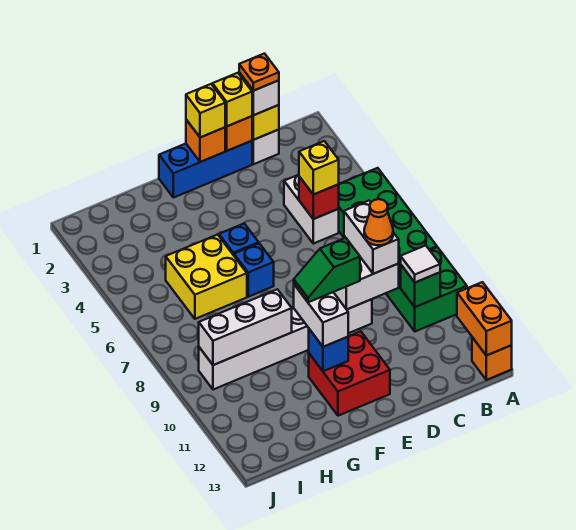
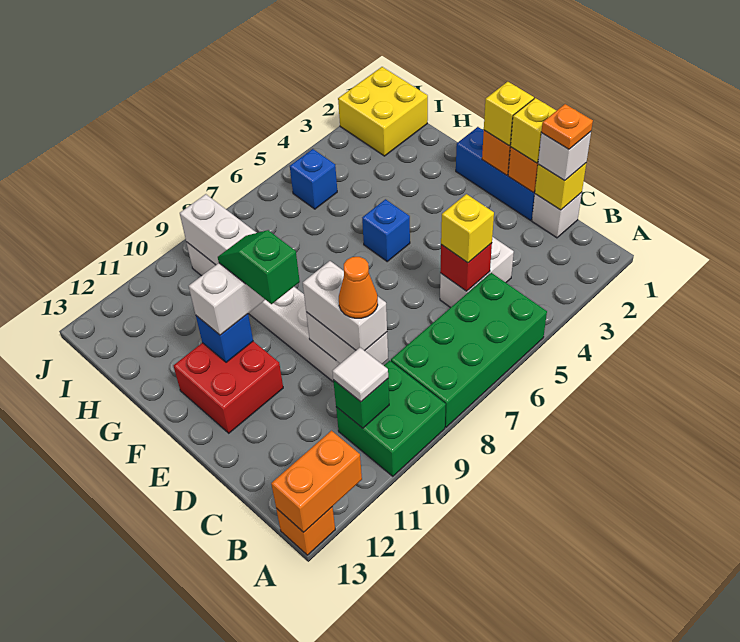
white 1x2 brick [344,201,399,274] -> white 1x2 brick turned to [303,261,387,351]
blue 1x1 brick [234,243,274,297] -> blue 1x1 brick moved to [290,149,337,209]
yellow 2x2 brick [166,235,247,319] -> yellow 2x2 brick moved to [338,67,428,156]

